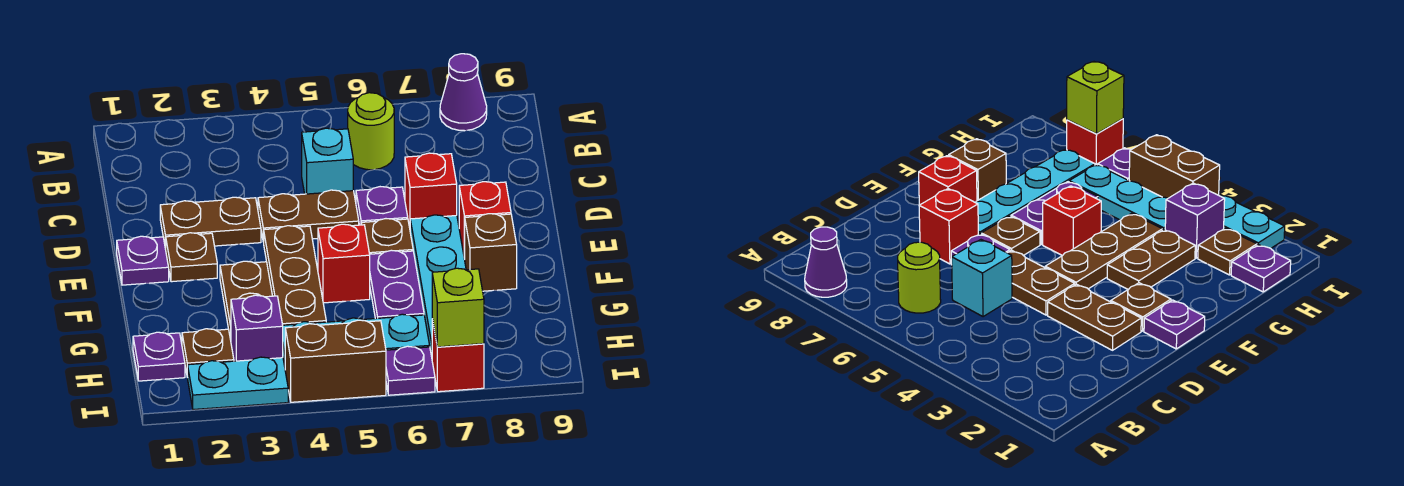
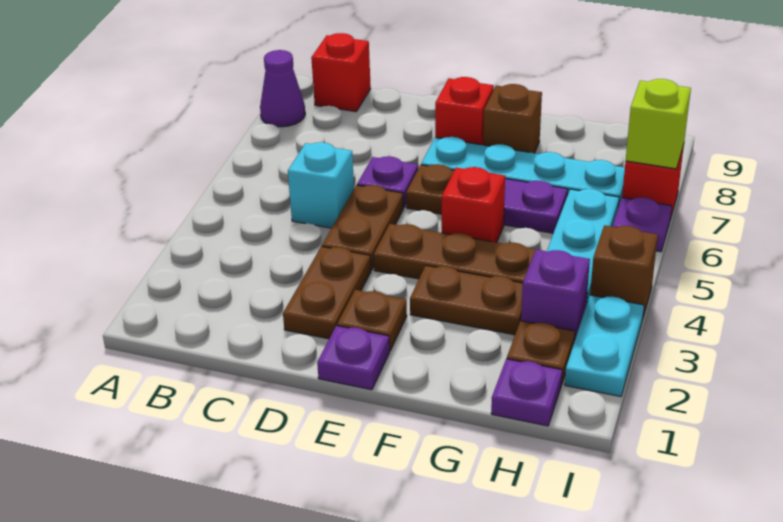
lime 1x1 round brick [348,93,394,170] -> none
red 1x1 brick [405,153,457,228] -> red 1x1 brick moved to [311,33,371,112]
brown 1x2 brick [285,320,386,402] -> brown 1x1 brick [590,225,658,320]

